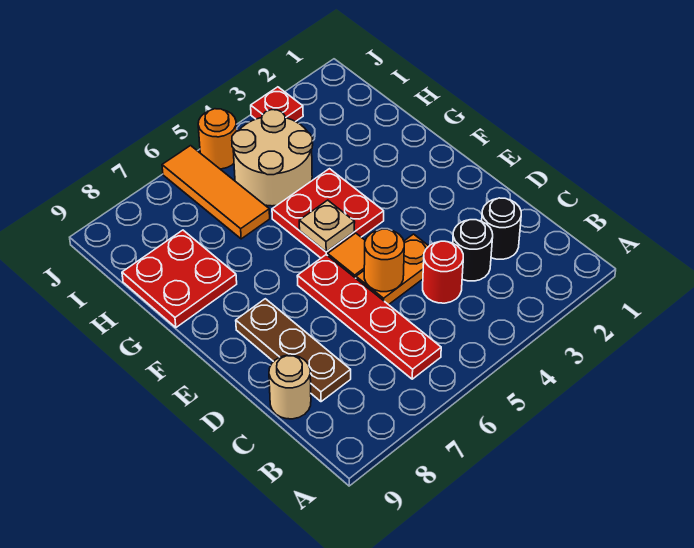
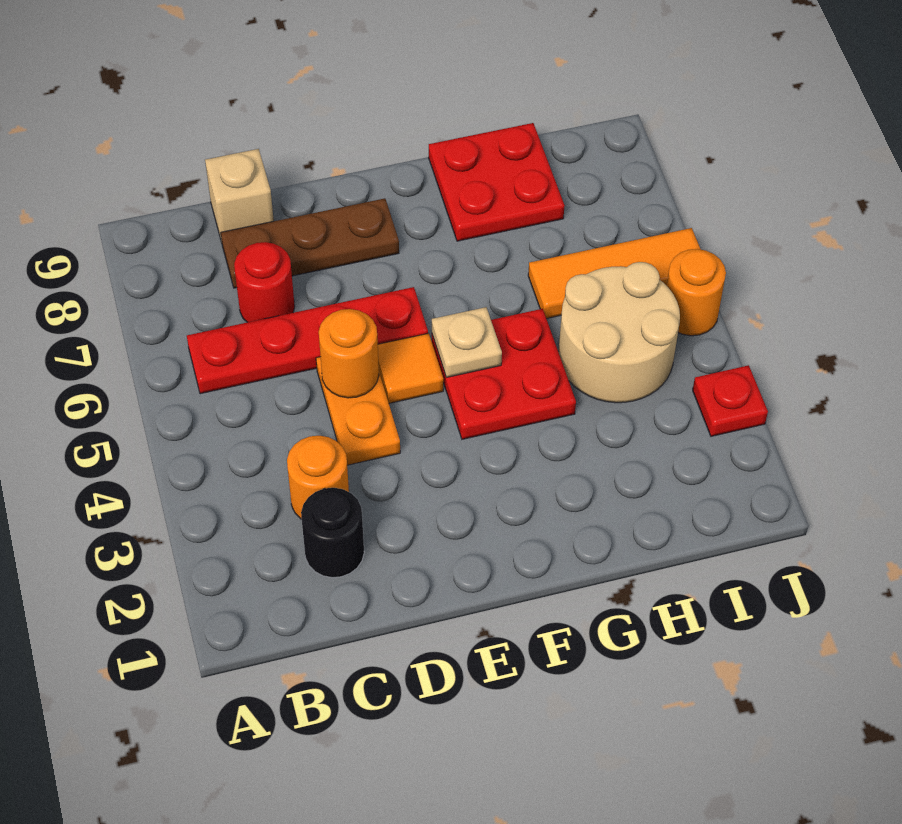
black 1x1 round brick [453,220,493,281] -> orange 1x1 round brick [287,436,349,519]
red 1x1 round brick [423,241,463,303] -> red 1x1 round brick moved to [234,242,295,322]
tan 1x1 round brick [269,355,311,419] -> tan 1x1 brick [205,149,274,242]

